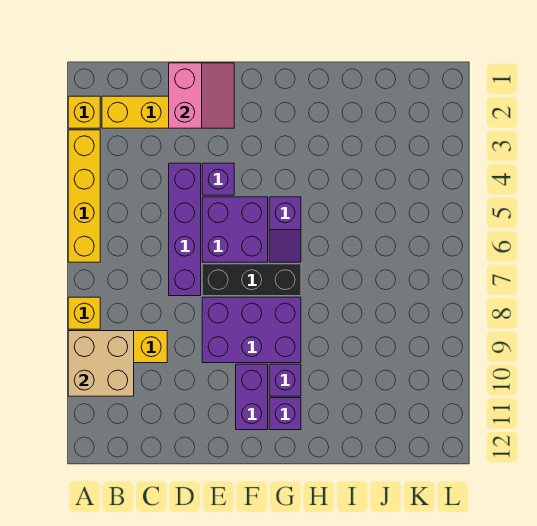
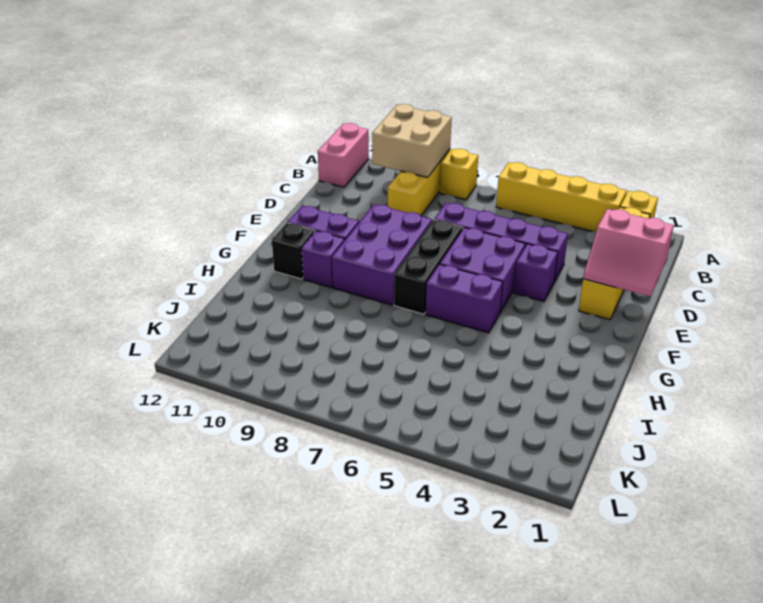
none -> pink 1x2 brick [318,123,369,187]
purple 1x2 slope [269,197,301,262] -> purple 1x2 brick [426,264,503,333]
purple 1x1 brick [269,398,301,430] -> black 1x1 brick [272,223,315,279]

